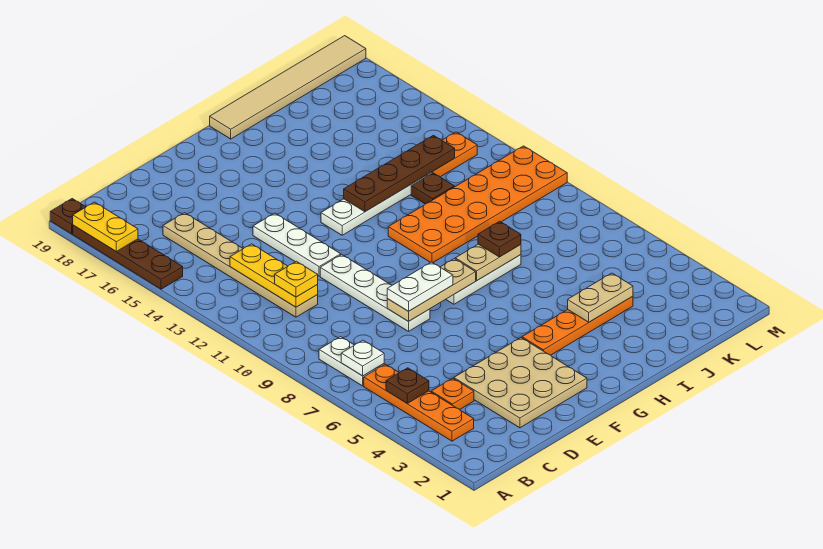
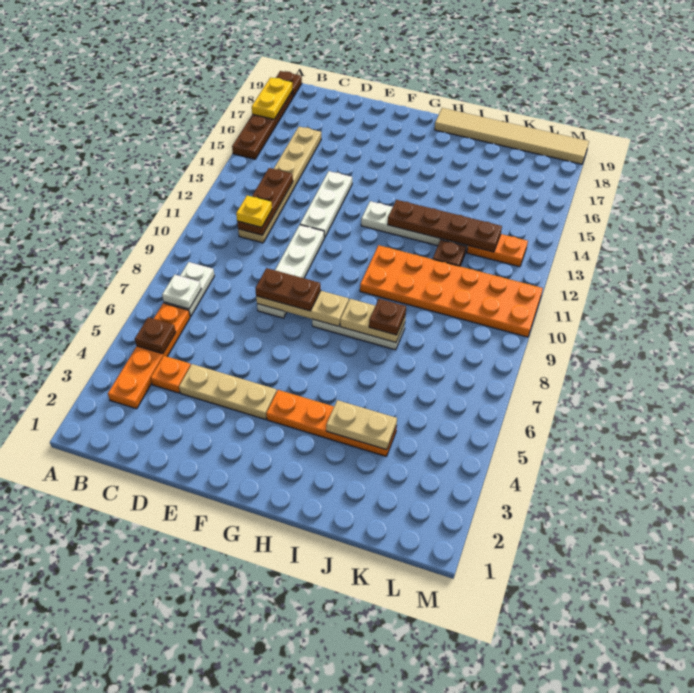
yellow 1x3 plate [230,244,318,307] -> brown 1x3 plate [237,168,293,235]
tan 3x3 plate [454,338,587,428] -> tan 1x3 plate [179,364,277,420]
white 1x2 plate [387,262,453,311] -> brown 1x2 plate [255,268,321,311]

